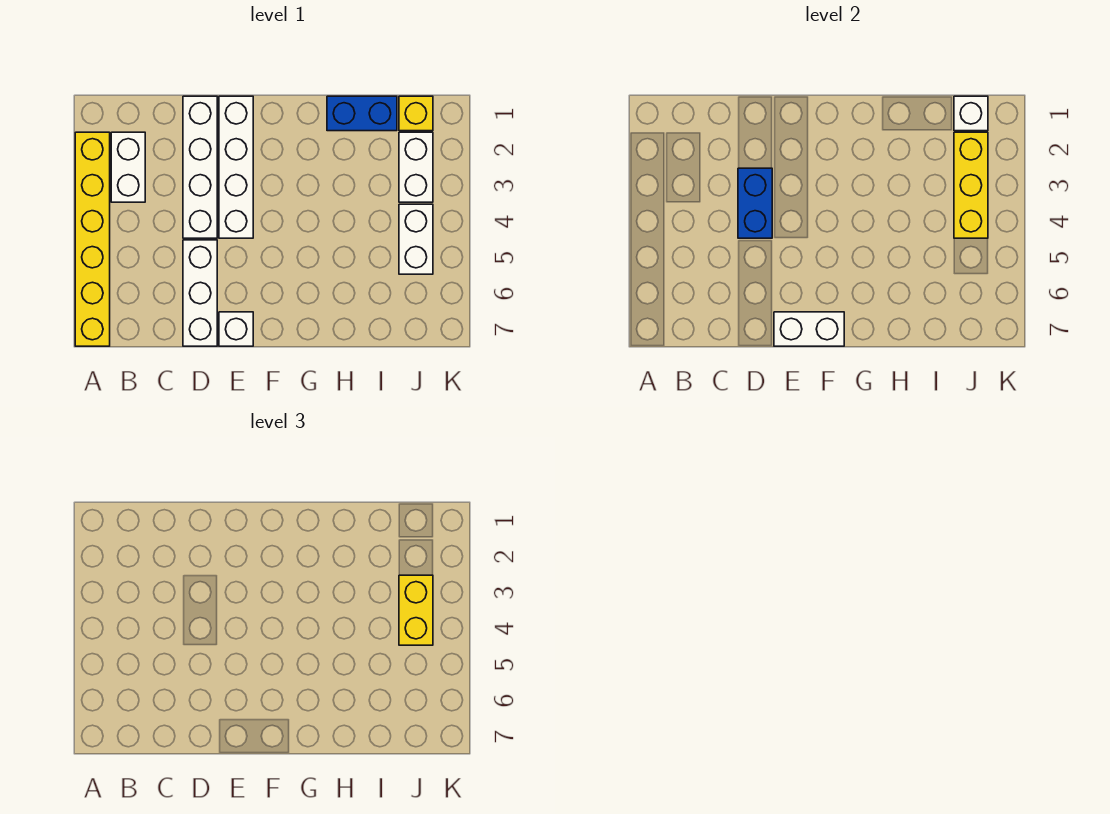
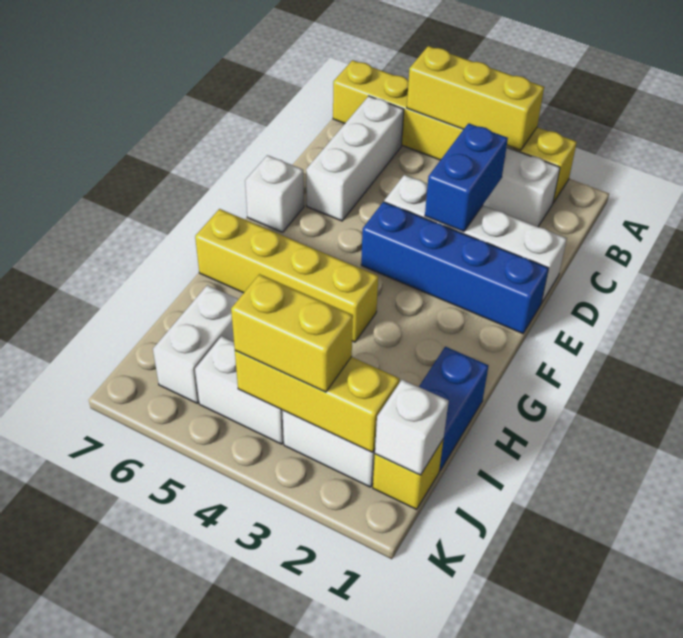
none -> yellow 1x3 brick [407,46,544,150]
blue 1x2 brick [738,168,772,238] -> blue 1x2 brick turned to [425,123,508,232]
white 1x3 brick [183,240,217,346] -> white 1x3 brick turned to [306,96,404,221]
white 1x4 brick [219,96,253,238] -> blue 1x4 brick [361,202,549,334]
white 1x2 brick [774,312,844,346] -> white 1x2 brick moved to [153,285,238,403]
none -> yellow 1x4 brick [195,209,378,342]

